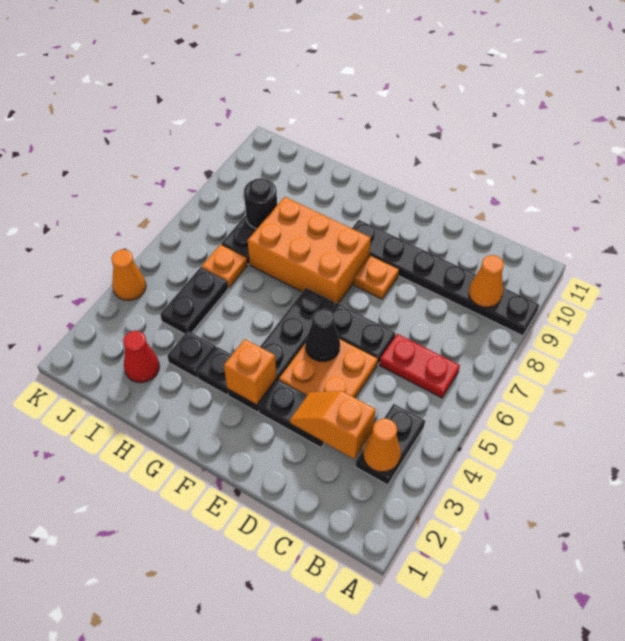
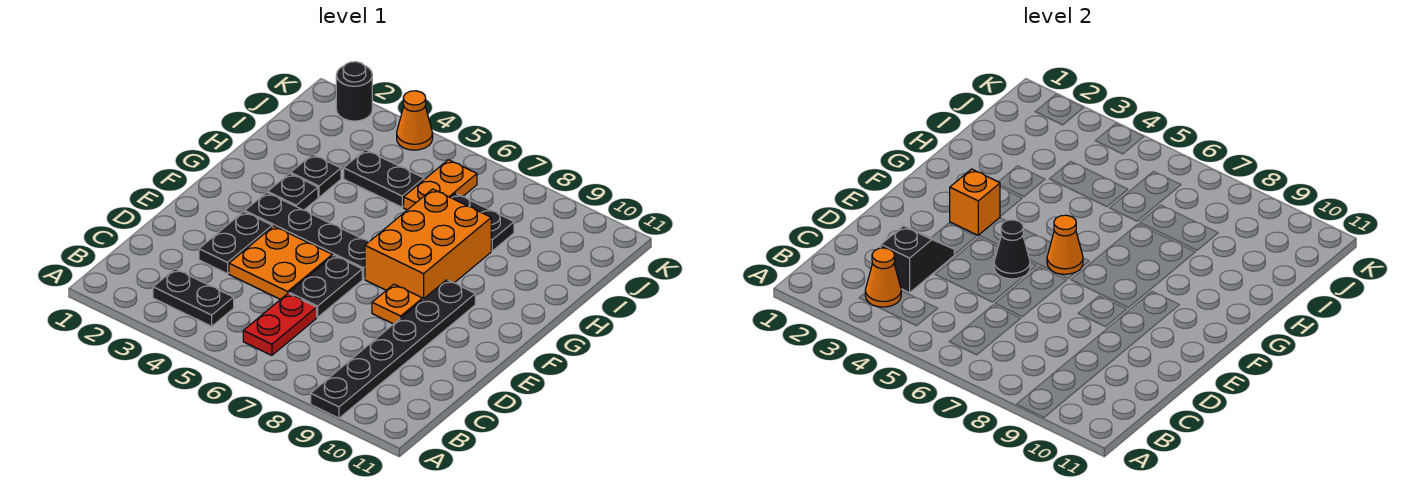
orange 1x1 cone [469,255,504,307] -> orange 1x1 cone moved to [1047,215,1083,274]
orange 1x2 slope [290,391,376,459] -> black 1x2 slope [881,226,954,293]
red 1x1 cone [123,331,160,383] -> none
orange 1x1 plate [202,245,248,287] -> orange 1x2 plate [404,160,477,210]
black 1x1 round brick [244,178,277,229] -> black 1x1 round brick moved to [336,62,372,121]

